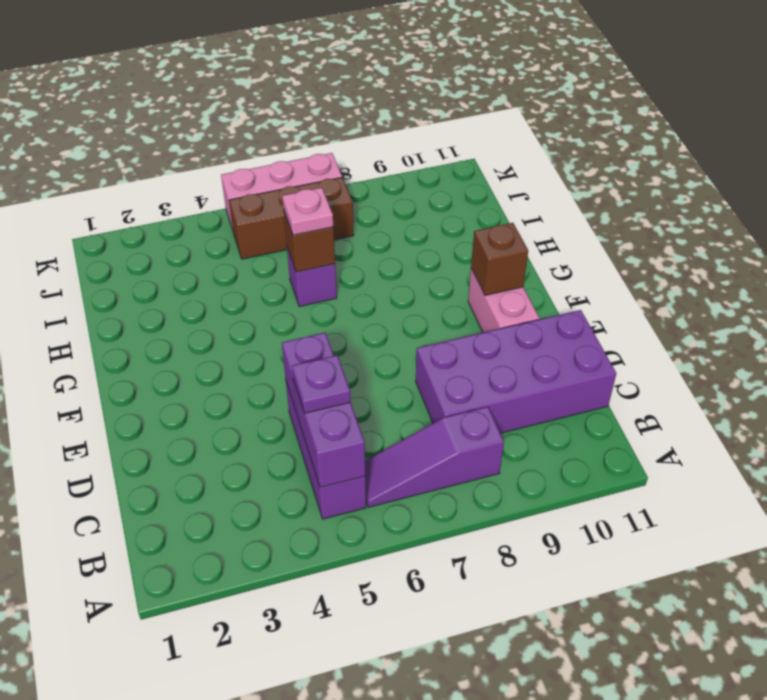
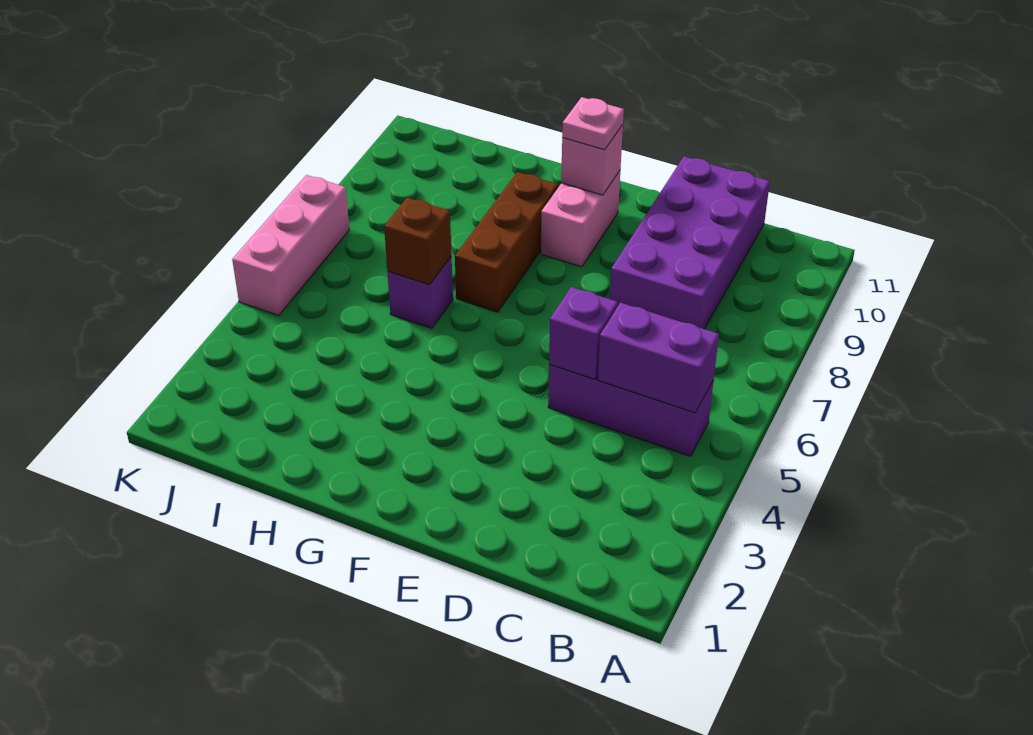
purple 1x3 slope [365,407,504,507] -> none
purple 1x1 plate [292,355,351,413] -> none
pink 1x2 brick [468,269,539,333] -> pink 1x2 brick turned to [541,171,620,267]
brown 1x1 brick [471,223,528,295] -> pink 1x1 brick [561,125,623,195]
pink 1x1 plate [282,188,333,235] -> pink 1x1 plate moved to [562,97,624,150]
brown 1x3 brick [229,177,354,259] -> brown 1x3 brick moved to [455,172,558,312]

